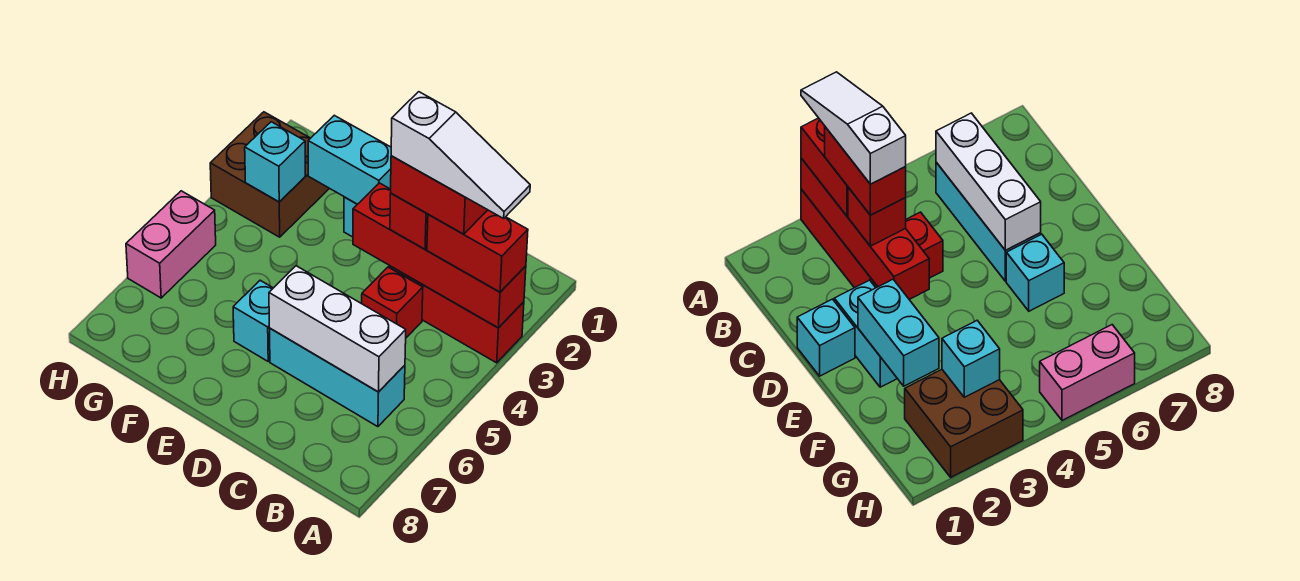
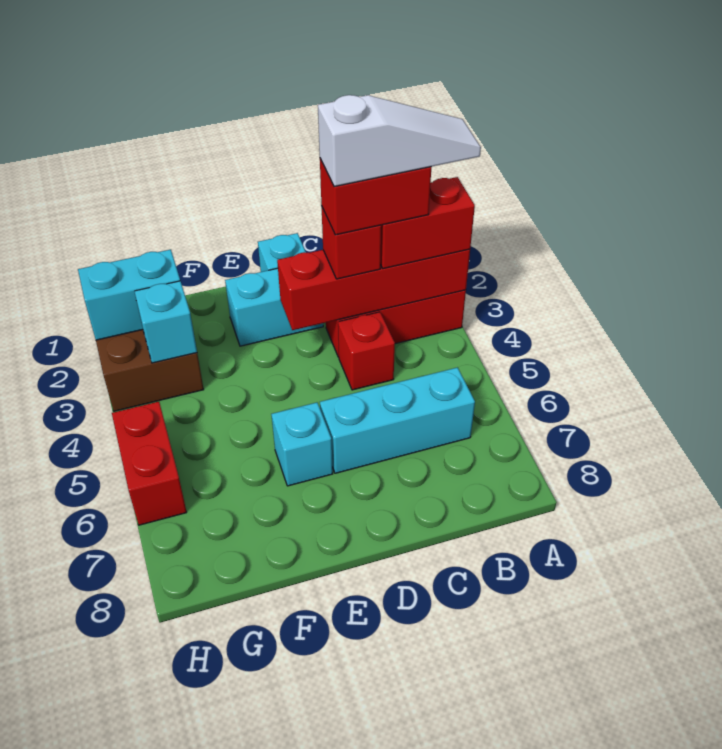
white 1x3 brick [269,266,406,392] -> none
cyan 1x2 brick [308,115,391,204] -> cyan 1x2 brick moved to [78,250,180,340]
pink 1x2 brick [126,191,216,298] -> red 1x2 brick [112,402,187,525]

